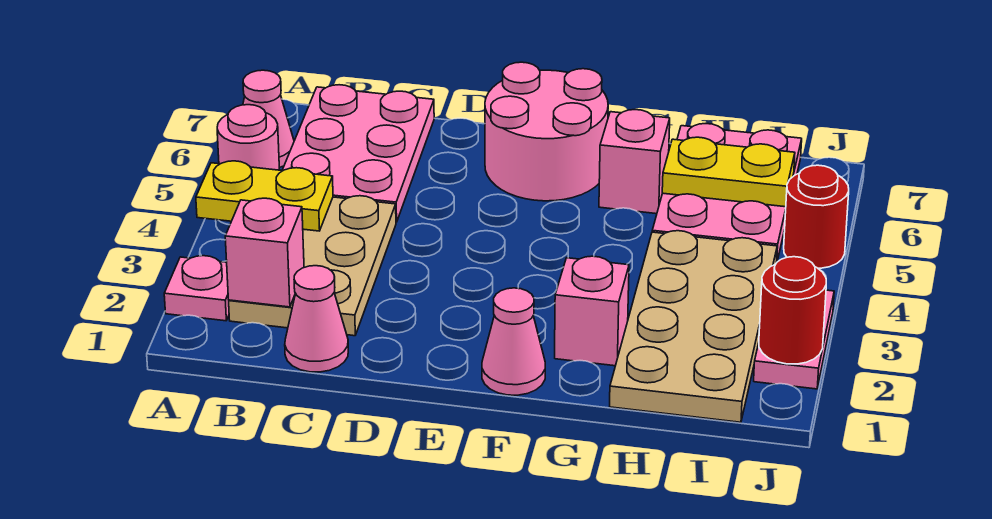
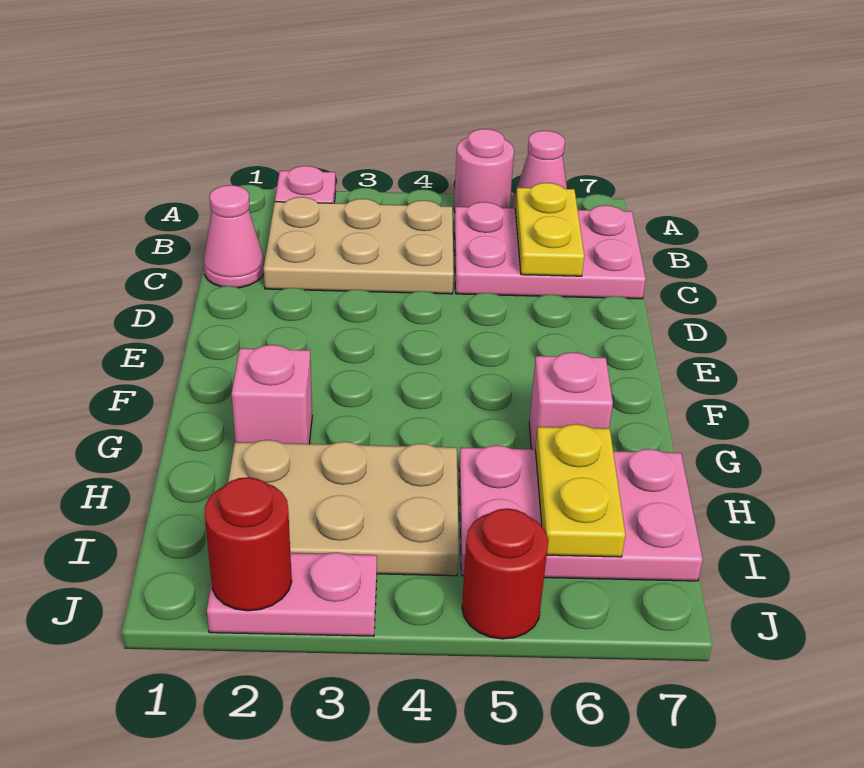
yellow 1x2 plate [196,161,333,231] -> yellow 1x2 plate moved to [515,183,584,276]
pink 1x1 brick [225,198,304,307] -> none
pink 2x2 round brick [485,62,608,201] -> none
pink 1x1 cone [482,288,545,395] -> none
tan 2x4 plate [610,231,777,422] -> tan 2x3 plate [228,440,459,576]

